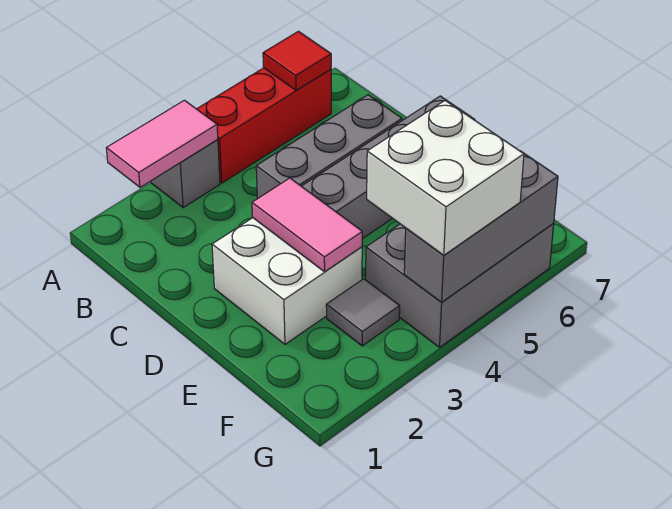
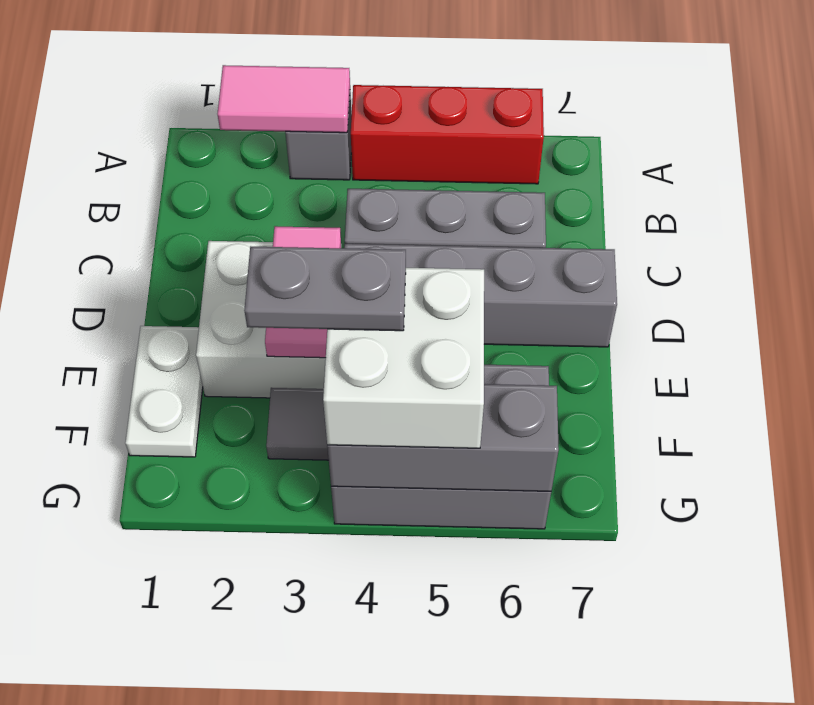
red 1x1 tile [263,31,331,90] -> none
none -> white 1x2 plate [125,326,203,457]
none -> grey 1x2 plate [244,246,406,331]

